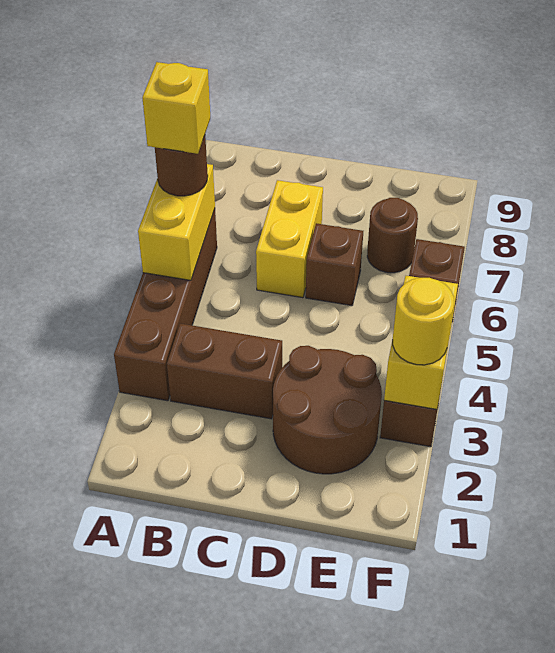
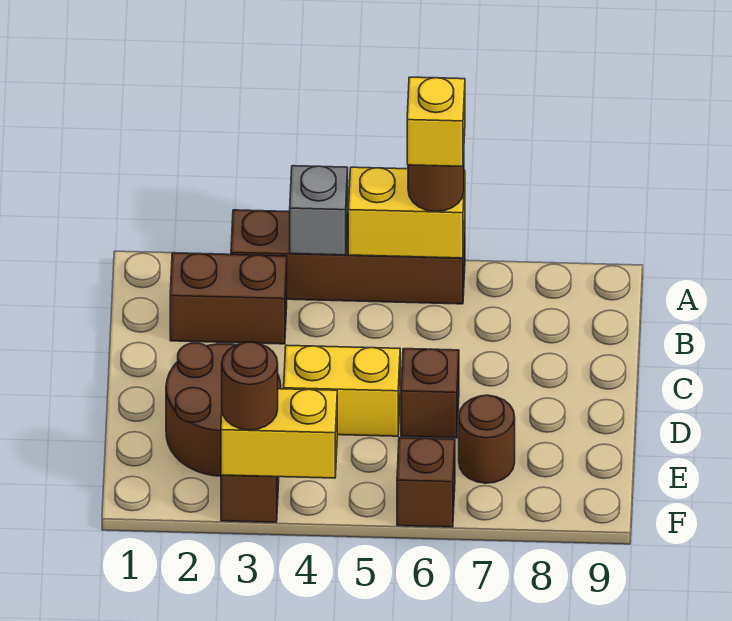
none -> grey 1x1 brick [290,166,348,255]
brown 1x2 brick [167,324,282,419] -> brown 1x2 brick turned to [170,253,287,344]
yellow 1x2 brick [256,180,323,298] -> yellow 1x2 brick moved to [284,345,400,436]
yellow 1x1 round brick [393,278,454,365] -> brown 1x1 round brick [222,342,278,430]

